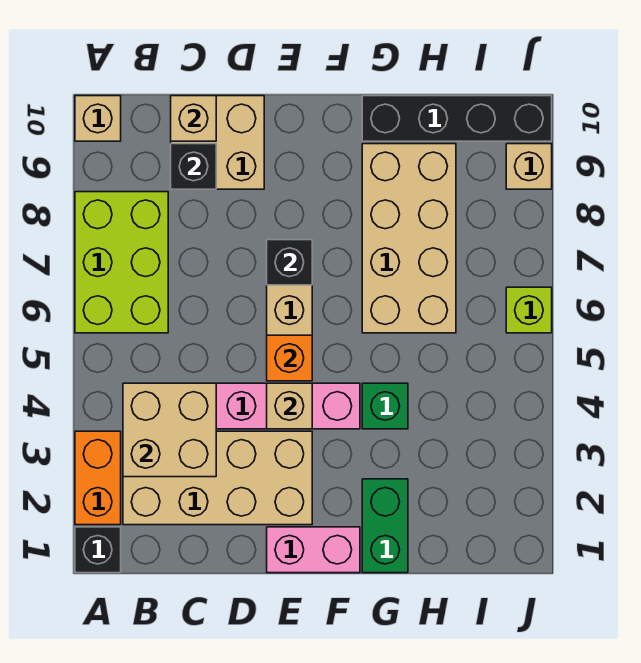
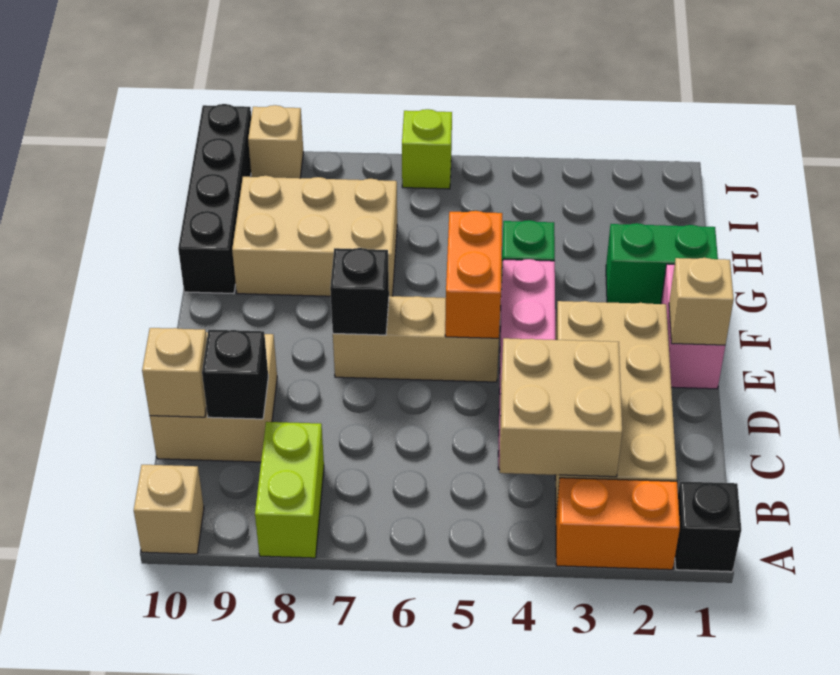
lime 2x3 brick [75,192,168,333] -> lime 1x2 brick [255,422,324,558]
tan 1x1 brick [267,383,312,429] -> tan 1x1 brick moved to [669,258,734,345]
orange 1x1 brick [267,335,312,381] -> orange 1x2 brick [445,211,502,338]
tan 2x4 brick [362,144,456,333] -> tan 2x3 brick [232,176,397,296]

